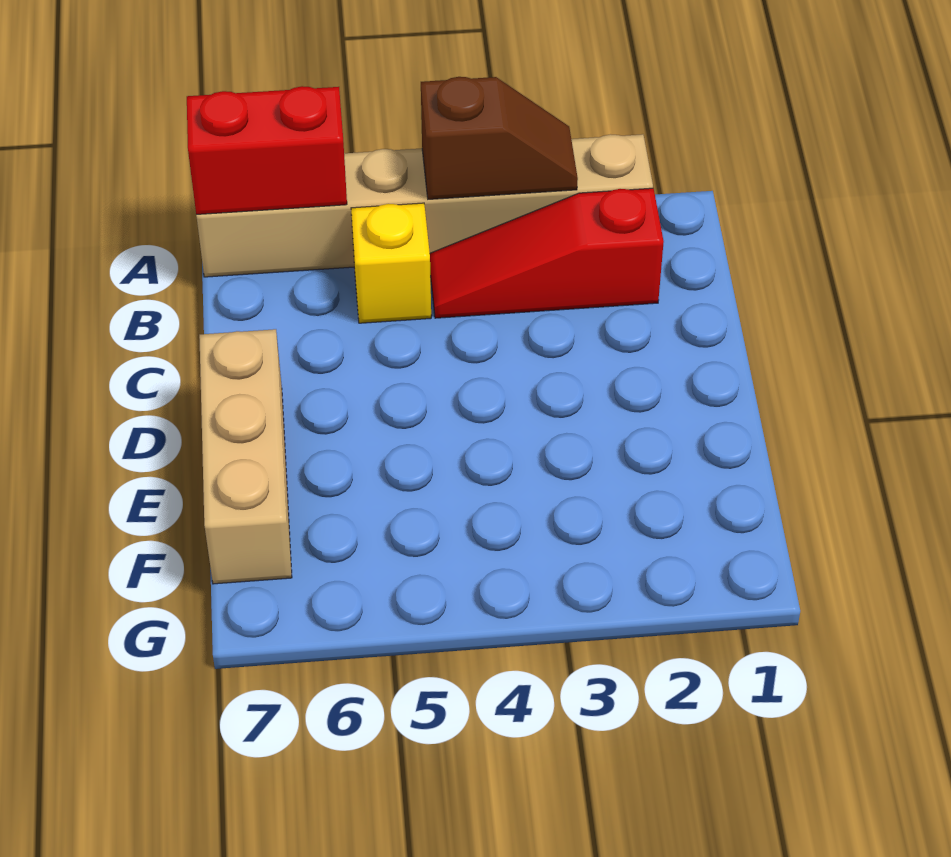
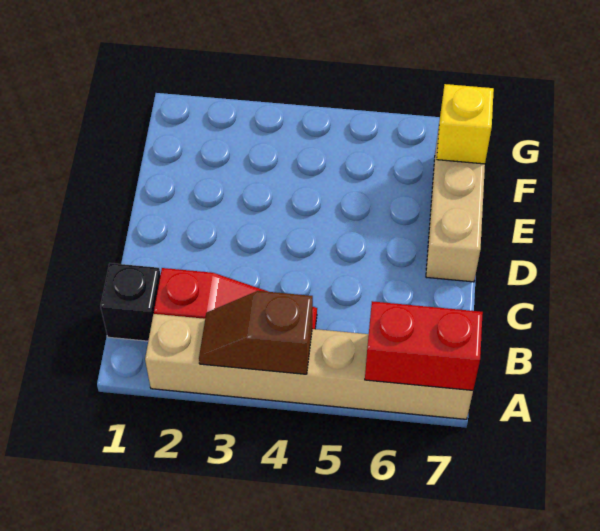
none -> black 1x1 brick [101,263,160,341]
yellow 1x1 brick [351,203,431,323] -> yellow 1x1 brick moved to [437,84,494,164]

